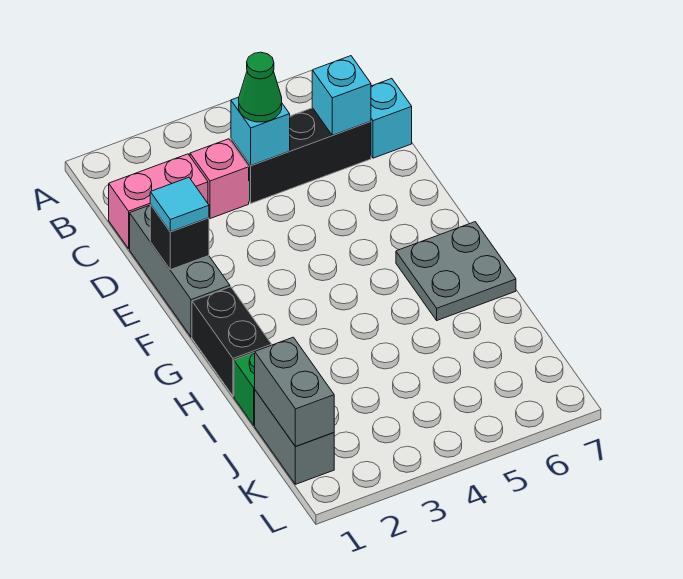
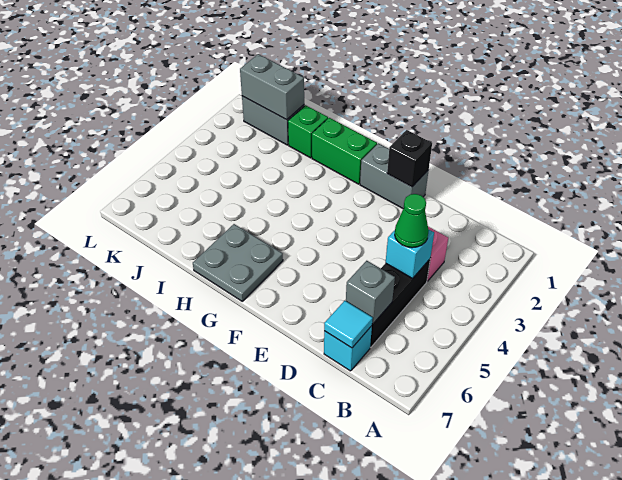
pink 1x2 brick [109,154,208,249] -> none
cyan 1x1 brick [312,56,371,135] -> grey 1x1 brick [346,261,395,324]
grey 1x3 brick [130,205,230,337] -> grey 1x2 brick [360,143,429,208]
cyan 1x1 tile [150,177,209,232] -> cyan 1x1 tile moved to [324,301,373,348]
black 1x2 brick [192,287,272,396] -> green 1x2 brick [312,118,377,184]

